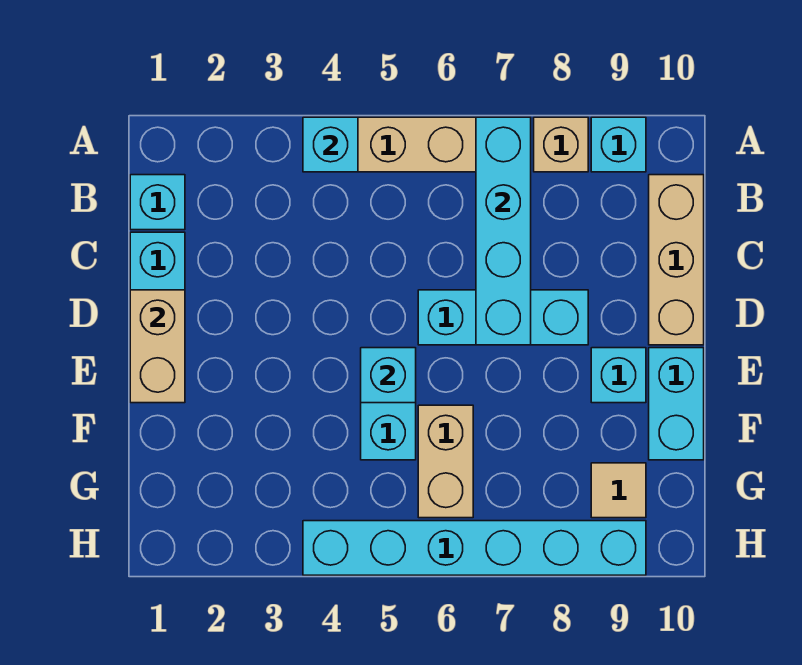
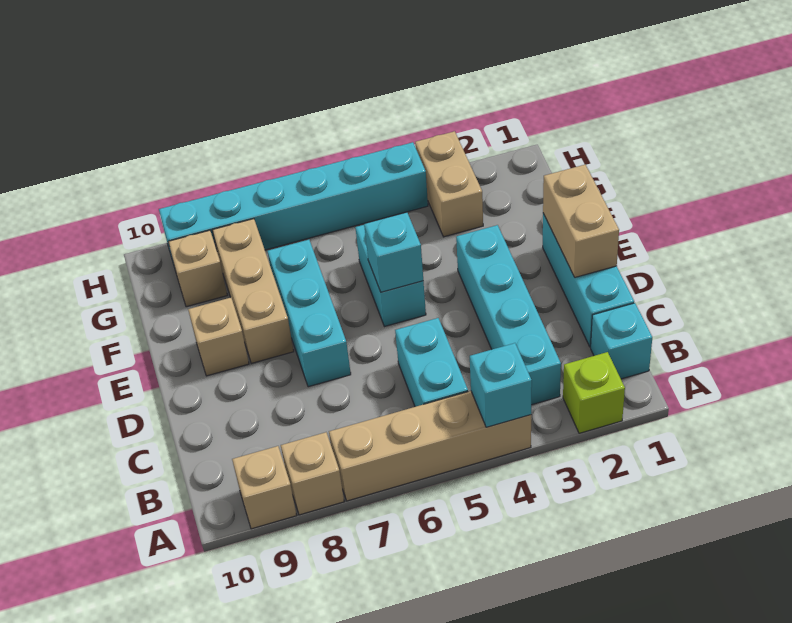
none -> lime 1x1 brick [563,352,625,433]
cyan 1x4 brick [476,117,531,345] -> cyan 1x4 brick moved to [456,225,561,405]
cyan 1x1 brick [591,117,646,172] -> tan 1x1 brick [232,446,297,529]
tan 1x3 brick [649,175,704,345] -> tan 1x3 brick moved to [213,219,294,363]
cyan 1x3 brick [418,290,588,345] -> cyan 1x3 brick turned to [267,240,351,387]
cyan 1x1 brick [591,348,646,403] -> tan 1x1 brick [188,298,249,376]
cyan 1x2 brick [649,348,704,460] -> cyan 1x2 brick moved to [395,318,468,407]
tan 1x2 brick [418,405,473,518] -> tan 1x2 brick moved to [415,131,483,237]
tan 1x1 tile [591,463,646,518] -> tan 1x1 brick [168,230,227,307]

